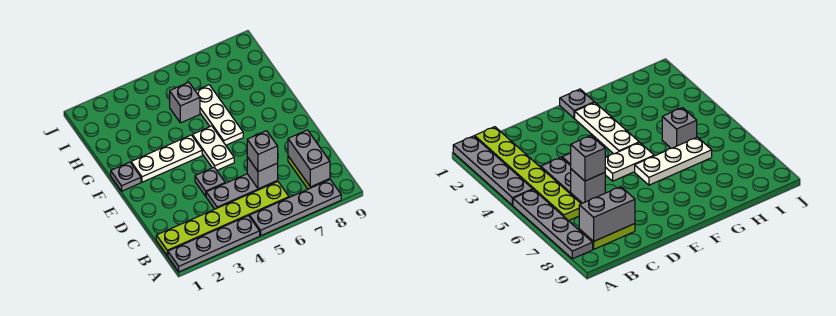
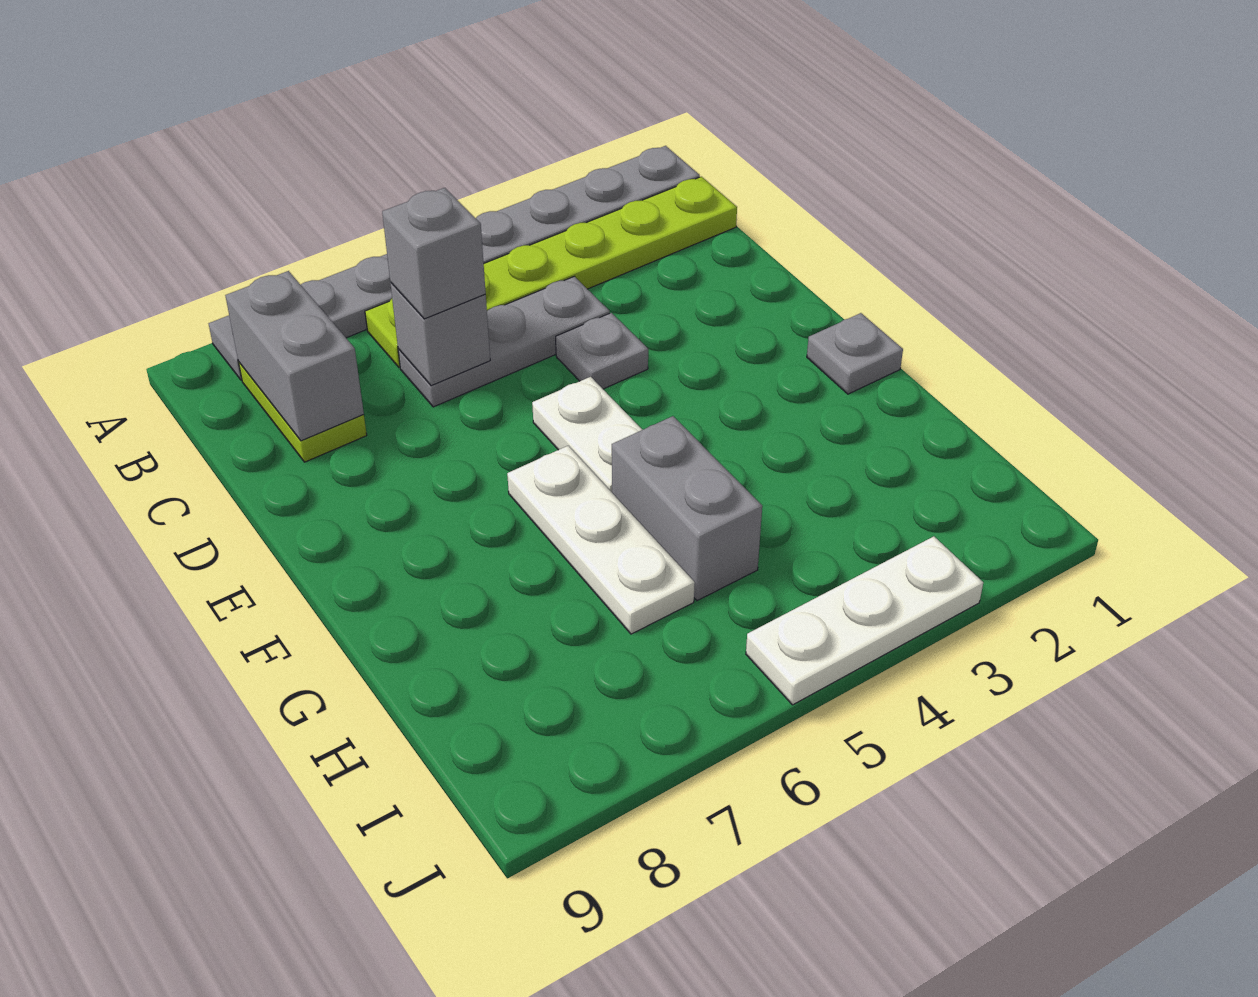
white 1x3 plate [131,135,202,182] -> white 1x3 plate moved to [746,536,983,705]
grey 1x1 brick [170,82,200,123] -> grey 1x2 brick [612,416,762,601]

